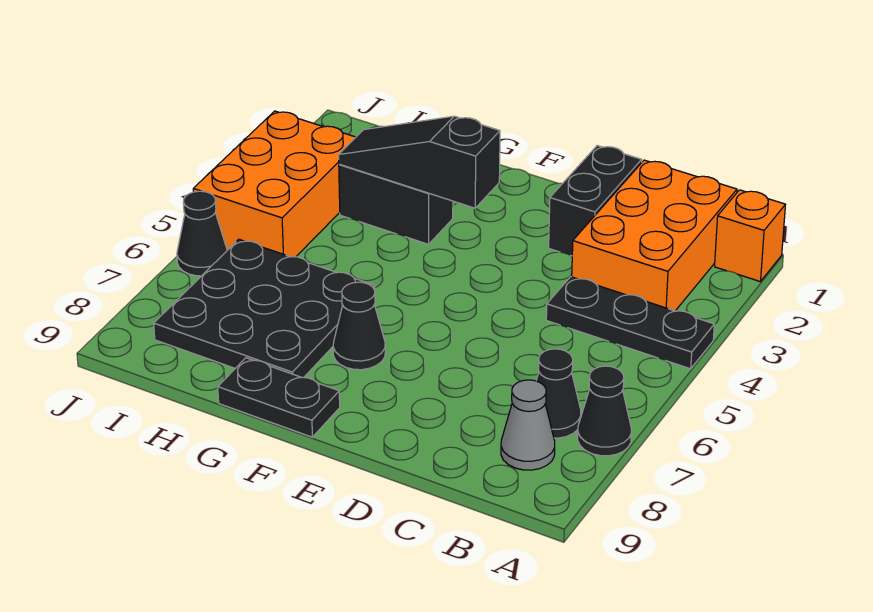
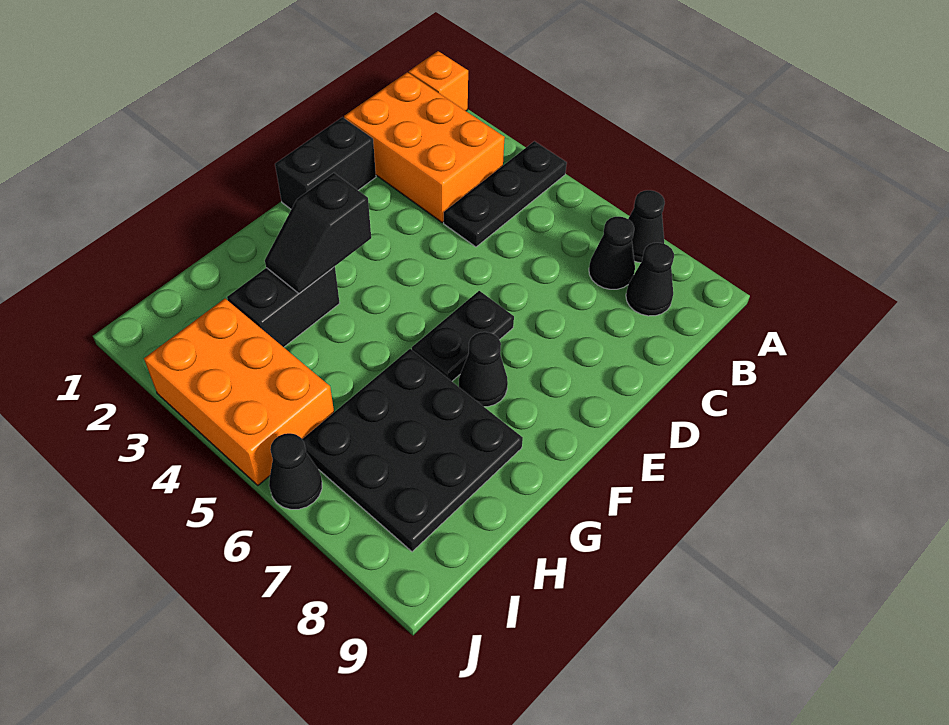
grey 1x1 cone [501,380,555,470] -> black 1x1 cone [626,243,674,316]
black 1x2 brick [549,146,642,256] -> black 1x2 brick turned to [275,117,376,209]
black 1x3 slope [339,116,500,208] -> black 1x2 slope [265,173,371,293]
black 1x2 plate [218,358,340,437] -> black 1x2 plate moved to [412,291,514,381]

